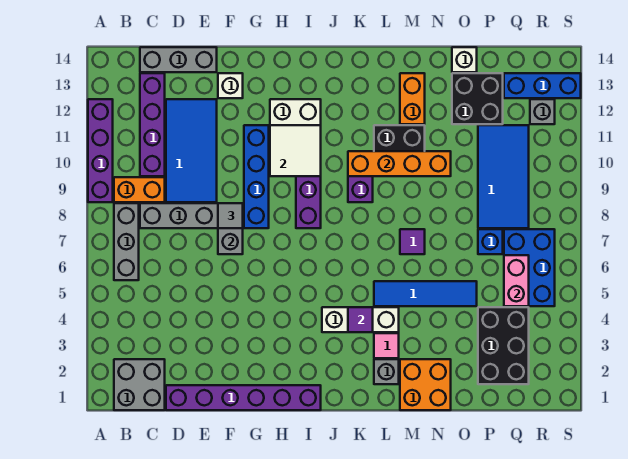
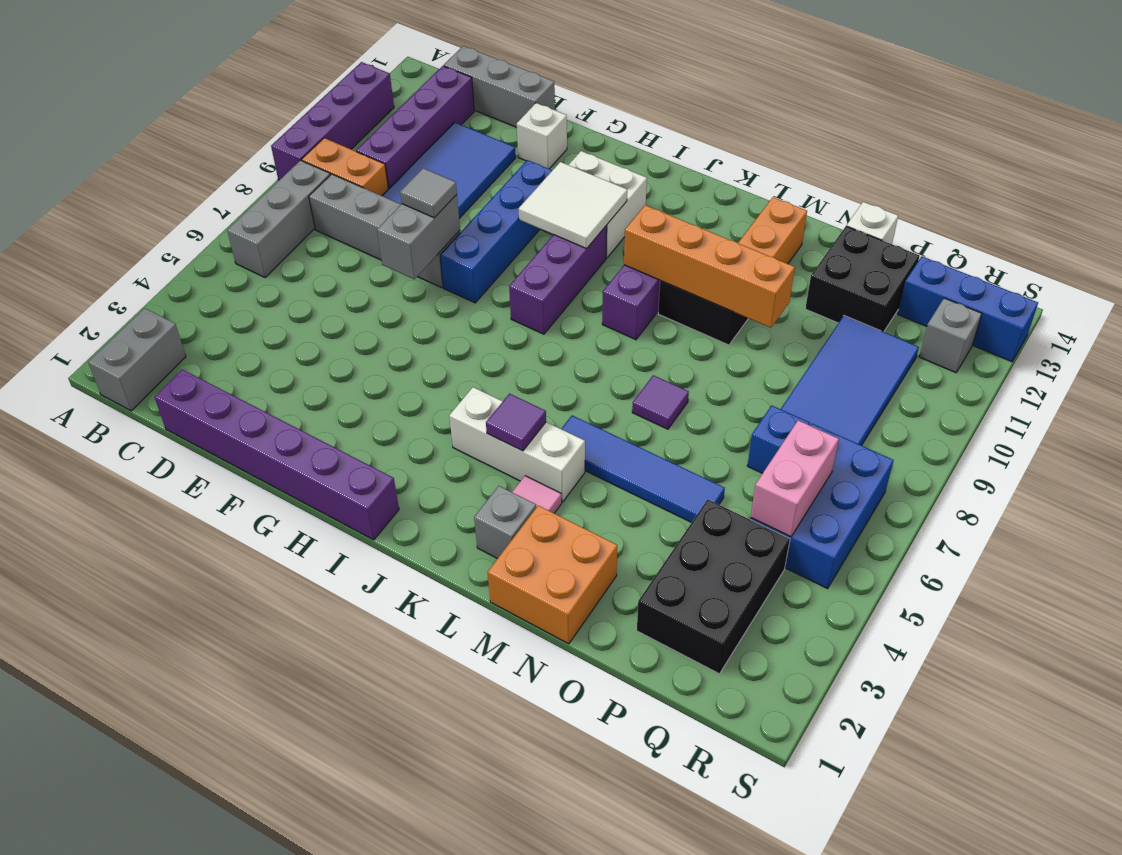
grey 2x2 brick [114,359,165,410] -> grey 1x2 brick [88,308,186,411]

